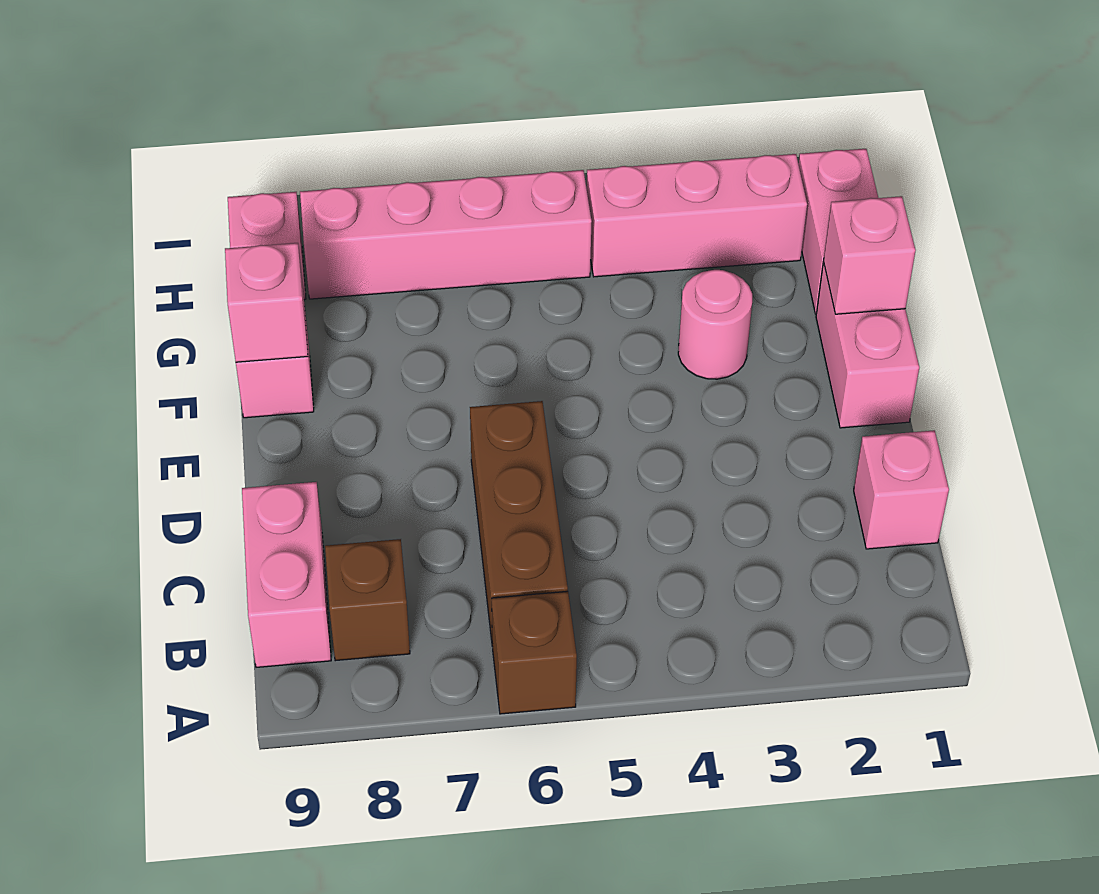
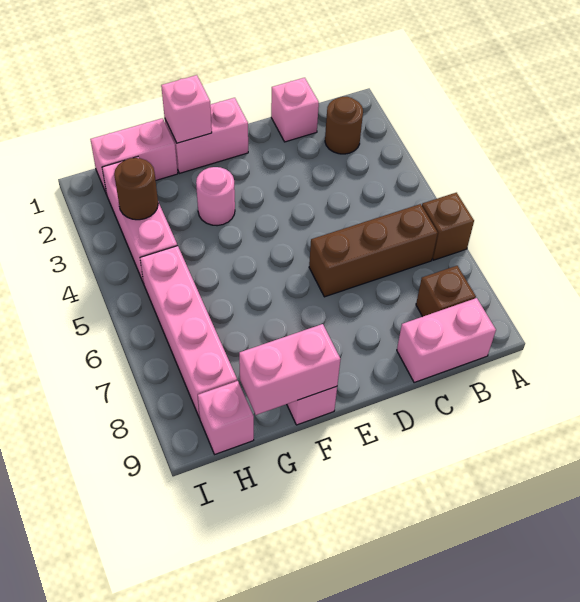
none -> brown 1x1 round brick [325,97,363,154]
pink 1x1 brick [225,243,308,362] -> pink 1x2 brick [239,324,340,415]
none -> brown 1x1 round brick [114,158,158,220]

